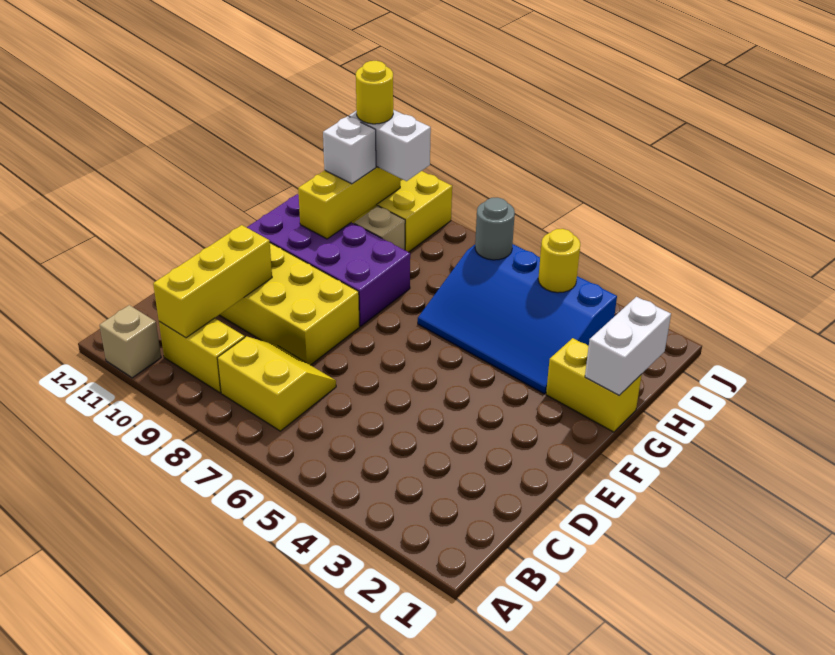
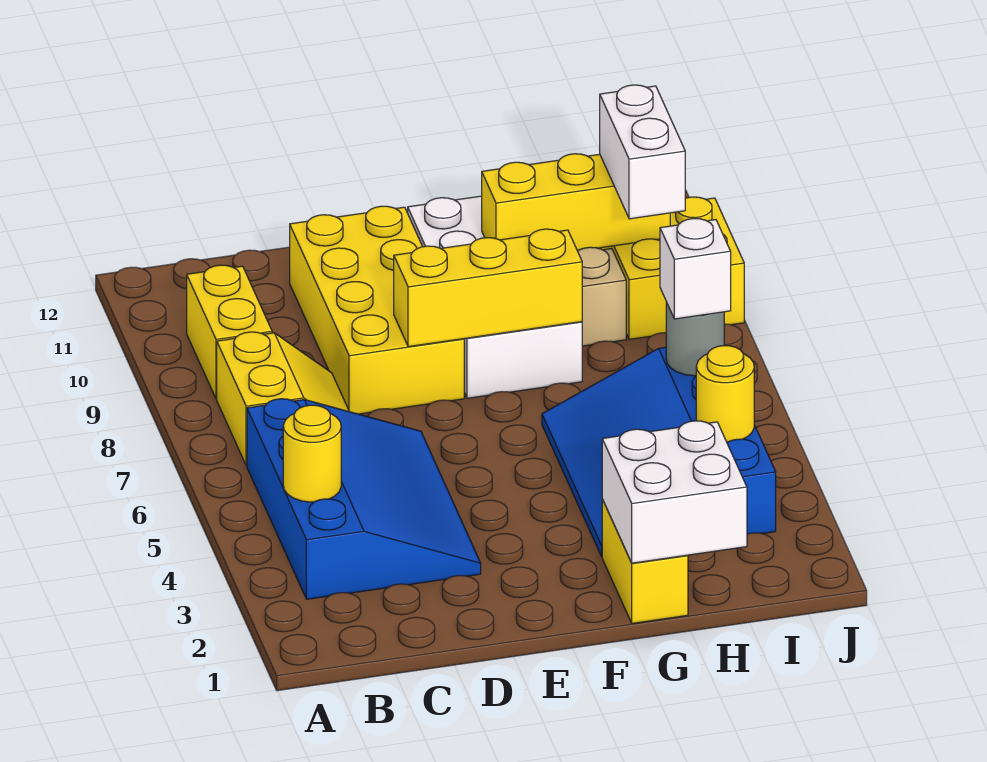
tan 1x1 brick [100,305,161,378] -> none
none -> blue 3x4 slope [247,399,481,599]
yellow 1x3 brick [153,225,272,338] -> yellow 1x3 brick moved to [394,229,582,347]
purple 2x4 brick [247,194,410,326] -> white 2x4 brick [408,196,582,398]
white 1x2 brick [585,297,671,395] -> white 2x2 brick [602,421,747,563]
white 1x1 brick [323,116,376,184] -> white 1x1 brick moved to [660,219,731,319]
yellow 1x1 round brick [356,61,393,124] -> yellow 1x1 round brick moved to [283,405,341,502]

